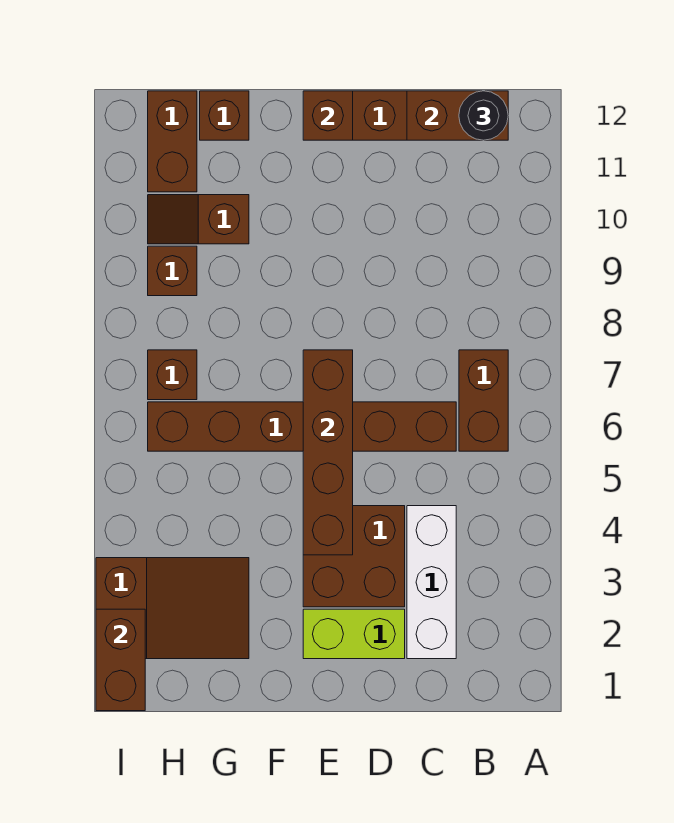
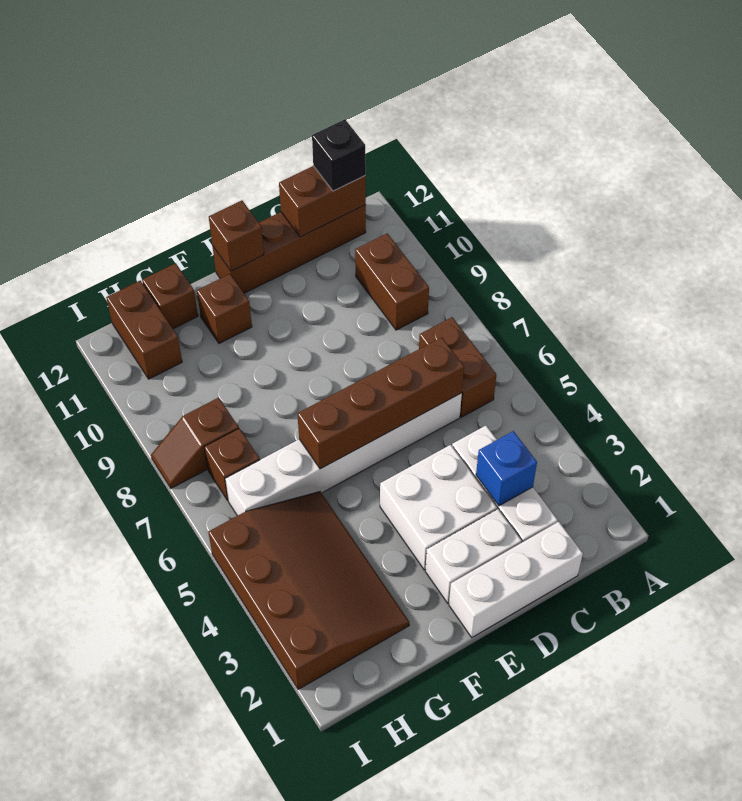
black 1x1 round brick [459,91,508,140] -> black 1x1 brick [312,119,366,191]
none -> white 1x3 brick [449,522,583,637]
none -> blue 1x1 brick [476,431,537,506]
brown 1x6 brick [148,402,456,451] -> white 1x6 brick [225,393,462,516]
lime 1x2 brick [303,609,405,659] -> white 1x2 brick [425,509,521,603]
brown 2x2 brick [303,506,405,607] -> white 2x2 brick [380,445,497,570]
brown 1x4 brick [303,350,353,555] -> brown 1x4 brick turned to [297,337,464,469]
brown 2x3 slope [96,558,249,659] -> brown 3x4 slope [208,492,409,689]
brown 1x2 slope [148,195,249,244] -> brown 1x2 slope moved to [151,397,239,488]
brown 1x1 brick [148,246,197,296] -> brown 1x1 brick moved to [197,274,252,344]
brown 1x2 brick [96,609,145,711] -> brown 1x2 brick moved to [355,233,429,330]

